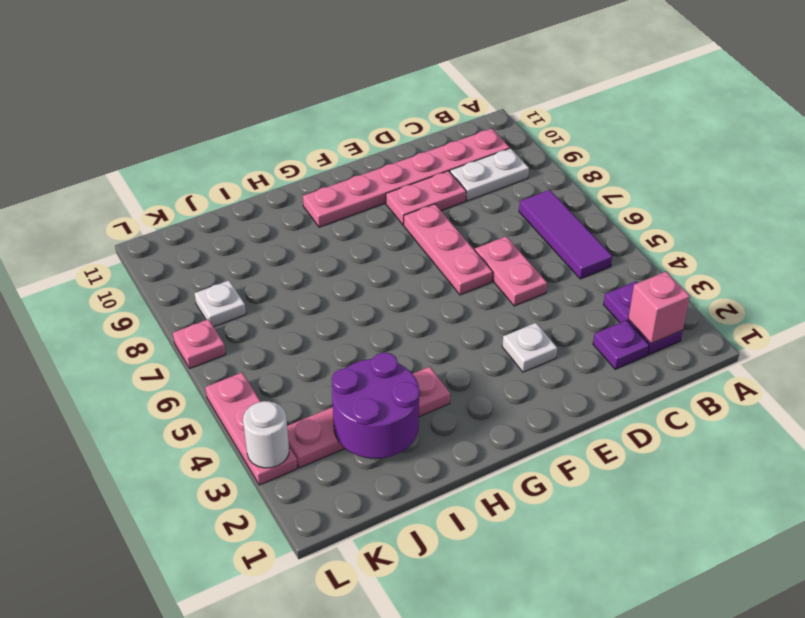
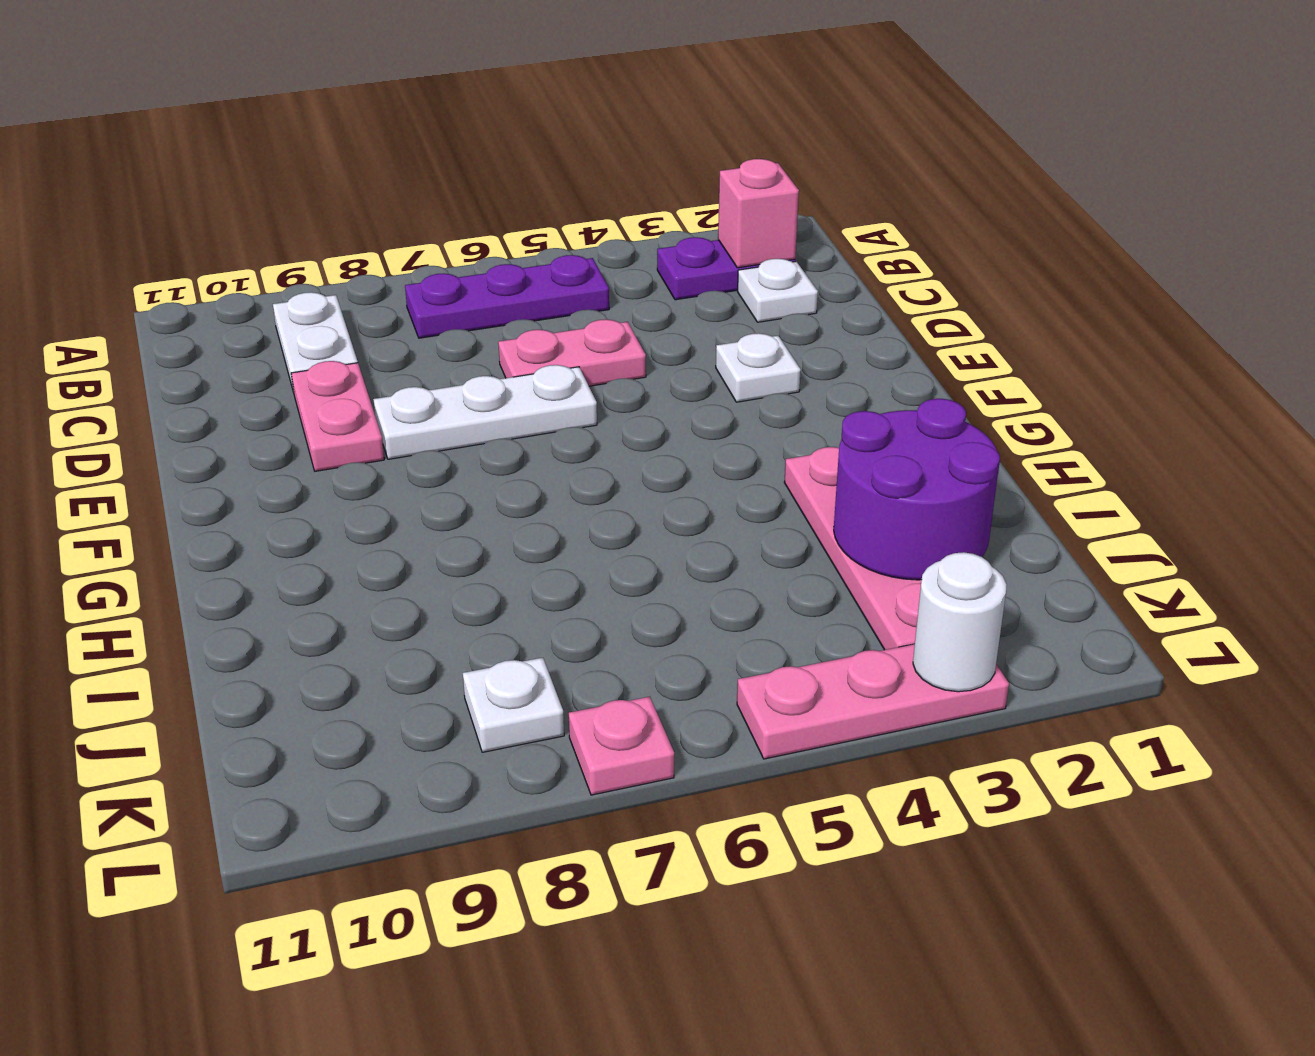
purple 1x3 tile [519,190,612,279] -> purple 1x3 plate [405,255,609,338]
pink 1x6 plate [303,129,510,227] -> none
purple 1x1 plate [593,320,649,369] -> white 1x1 plate [738,259,818,322]
pink 1x3 plate [404,204,493,295] -> white 1x3 plate [373,365,597,459]

